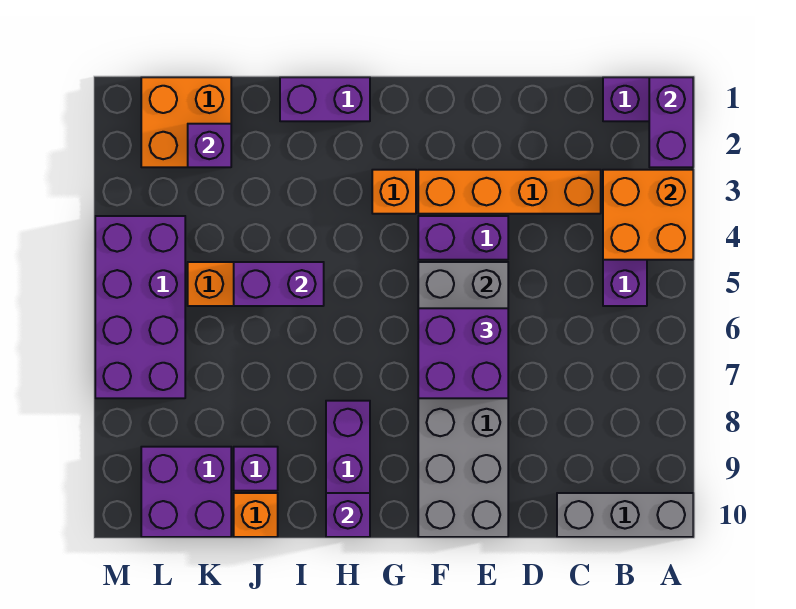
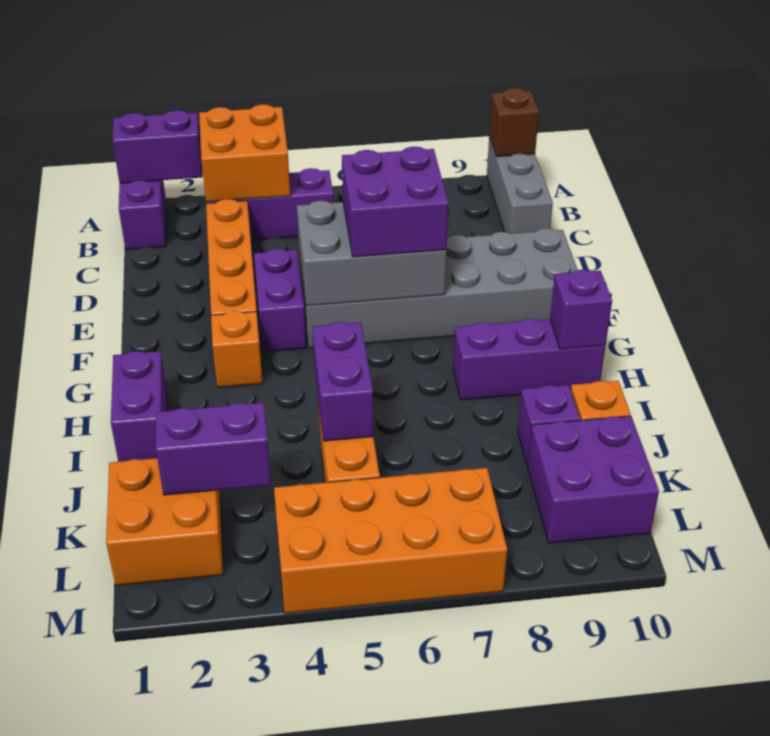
none -> brown 1x1 brick [489,88,539,157]
purple 1x1 brick [188,124,231,167] -> purple 1x2 brick [156,403,271,495]
purple 2x4 brick [95,216,185,398] -> orange 2x4 brick [274,468,507,613]

